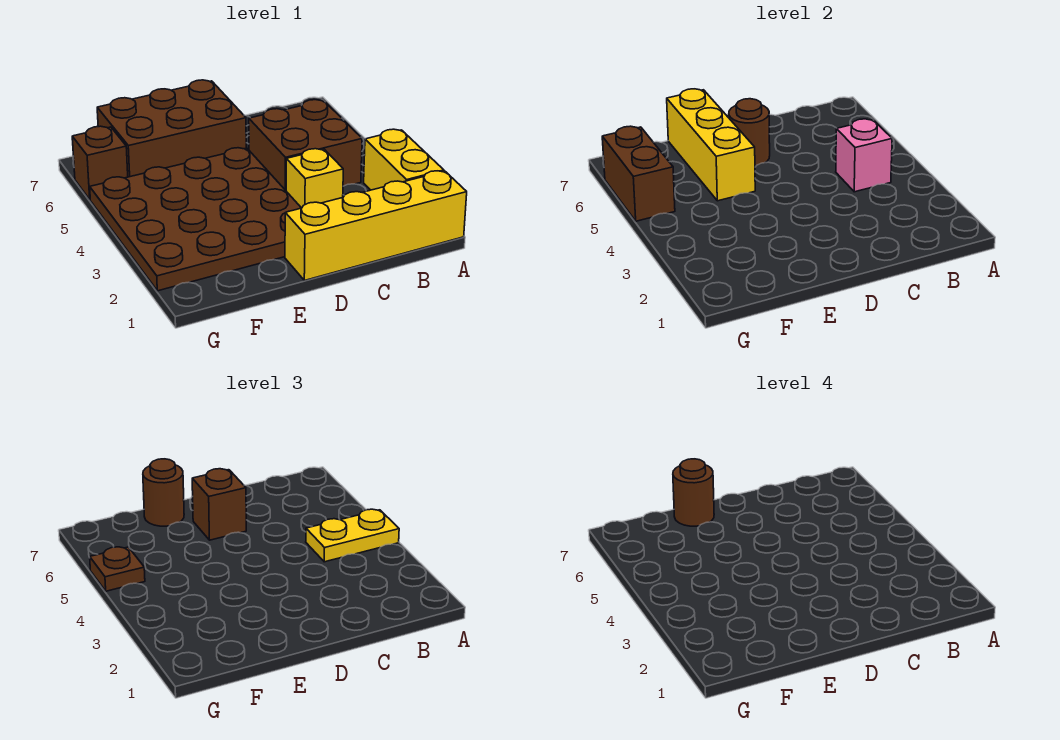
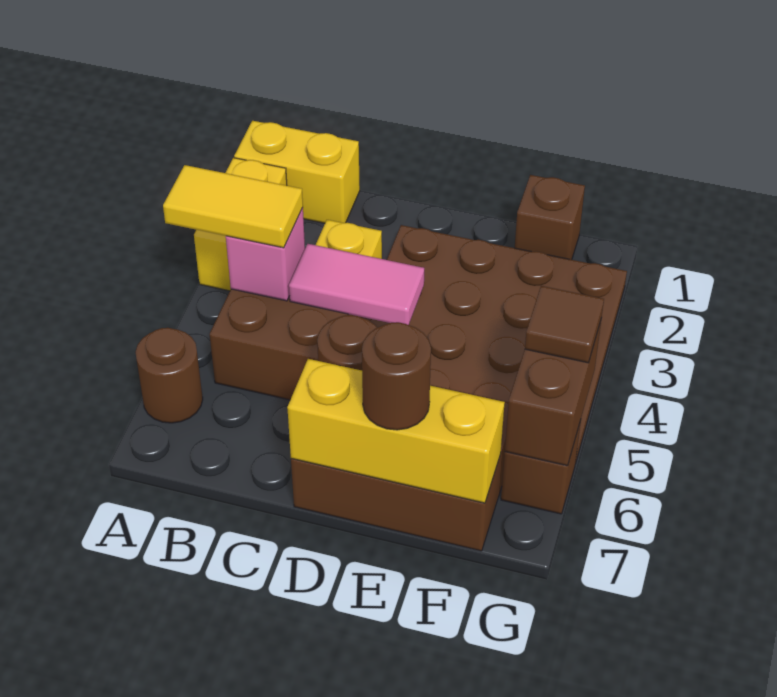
yellow 1x4 brick [285,171,467,280] -> yellow 1x2 brick [234,121,360,223]
yellow 1x2 plate [306,509,399,562] -> yellow 1x2 tile [163,165,303,248]
none -> pink 1x2 tile [289,244,424,325]
brown 1x1 brick [192,469,246,540] -> brown 1x1 brick moved to [515,175,585,260]
yellow 1x3 brick [667,89,755,201] -> yellow 1x3 brick turned to [287,359,505,503]
brown 1x1 round brick [673,459,714,526] -> brown 1x1 round brick moved to [136,328,203,423]
brown 1x1 plate [90,547,145,591] -> brown 1x1 tile [525,286,604,363]

